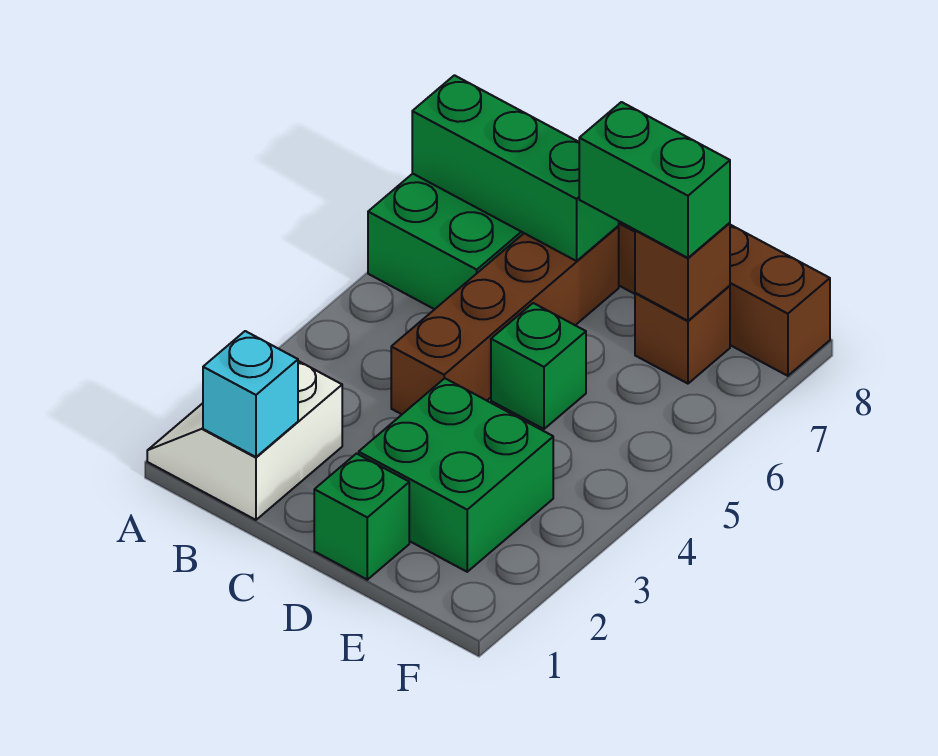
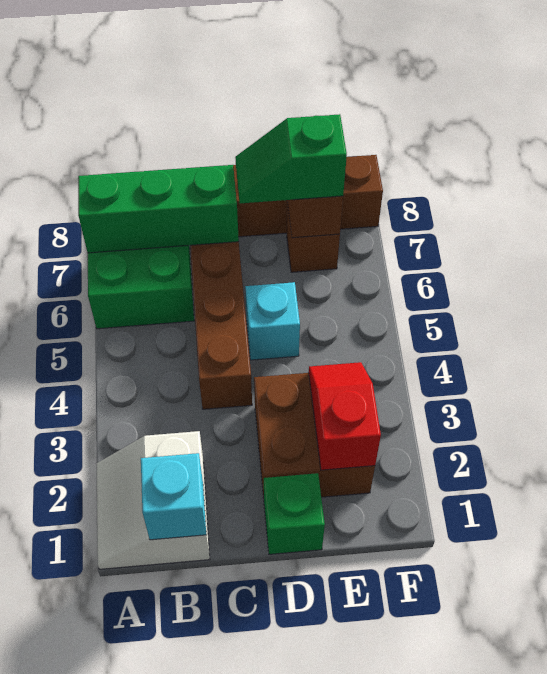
green 2x2 brick [359,378,553,572] -> brown 2x2 brick [254,373,375,498]
green 1x1 brick [491,303,586,429] -> cyan 1x1 brick [245,282,300,360]
green 1x2 brick [579,102,730,258] -> green 1x2 slope [235,114,347,203]
none -> red 1x2 slope [309,362,381,470]

